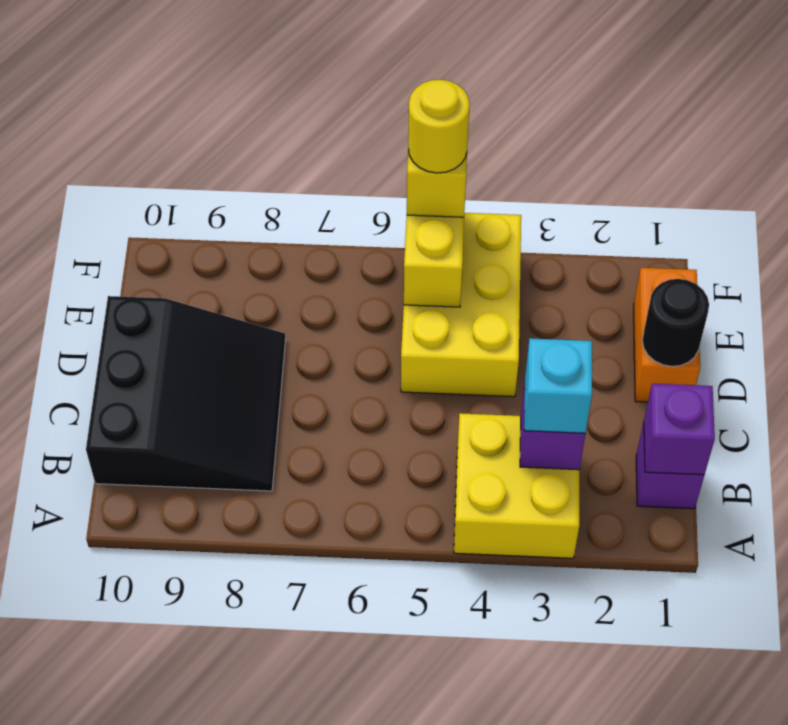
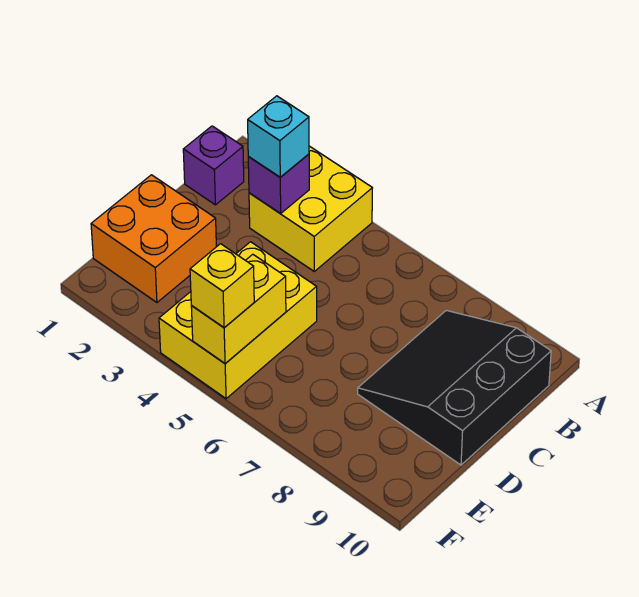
purple 1x1 brick [644,384,715,475] -> none
orange 1x2 brick [634,268,700,402] -> orange 2x2 brick [91,175,216,302]
black 1x1 round brick [642,279,709,366] -> none
yellow 1x1 round brick [408,80,470,173] -> none

